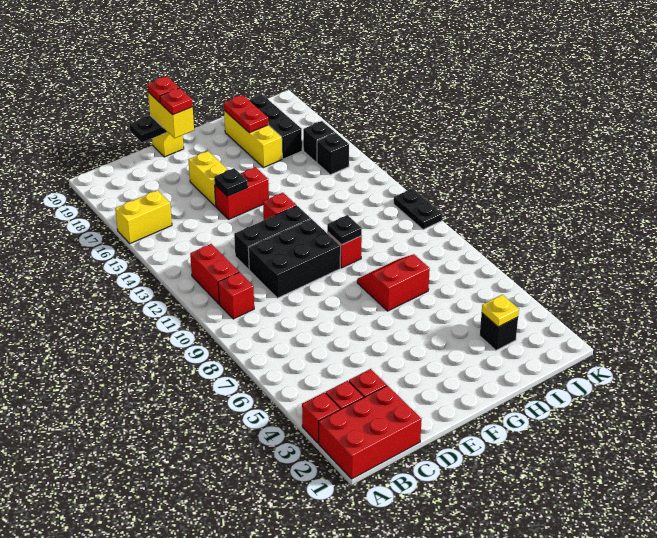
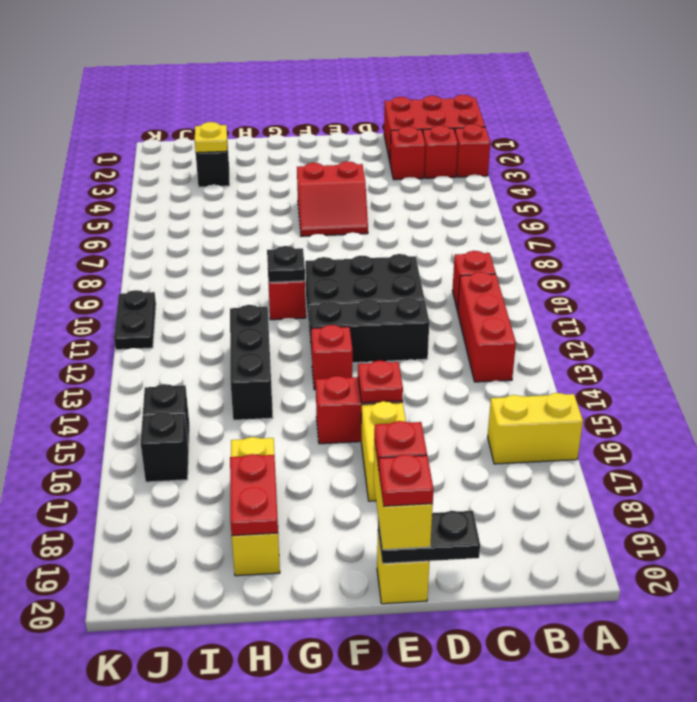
red 1x2 brick [190,244,239,304] -> red 1x3 brick [458,272,516,382]
black 1x1 plate [214,168,248,196] -> red 1x1 plate [358,360,403,403]
red 2x2 slope [357,254,430,311] -> red 2x2 slope moved to [297,161,368,236]
black 1x3 brick [249,95,302,159] -> black 1x3 brick moved to [230,305,273,420]

